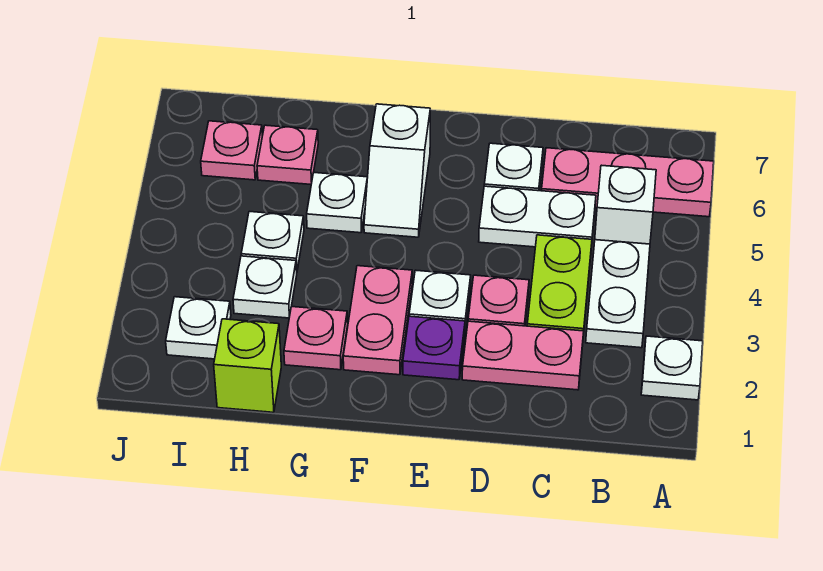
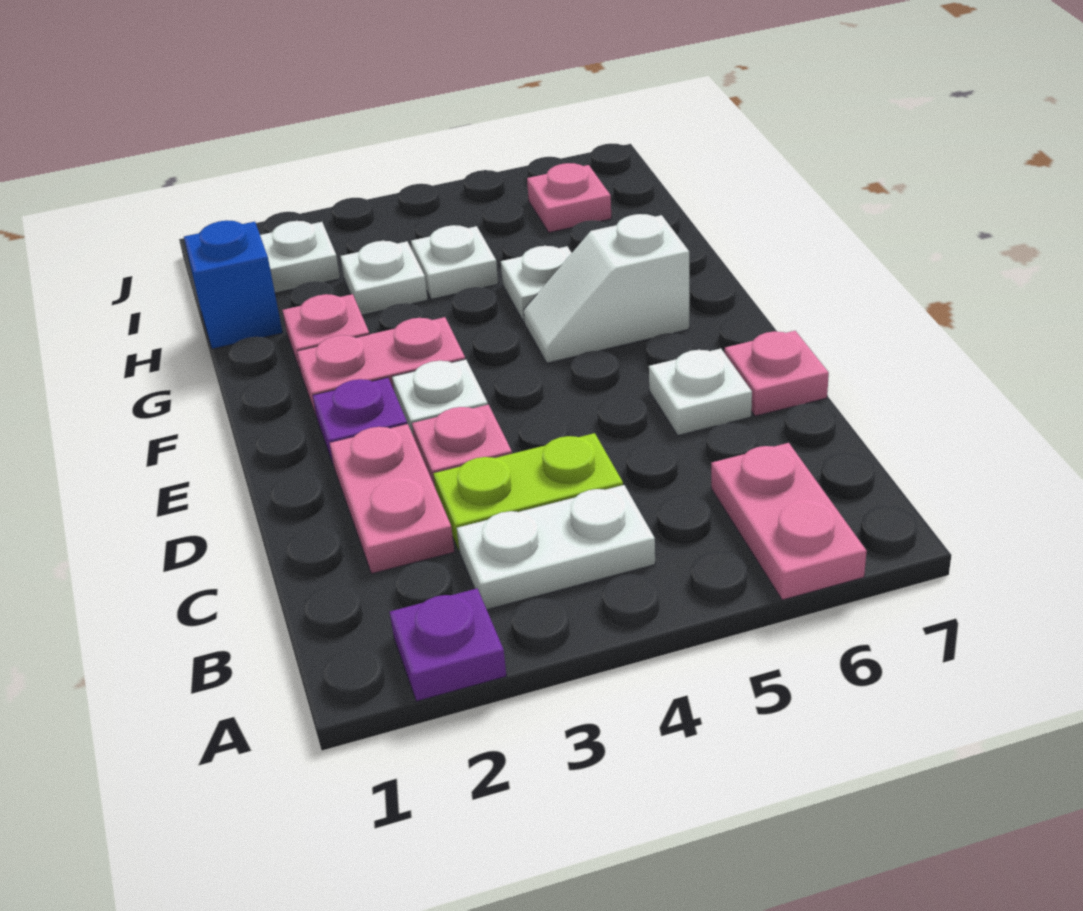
white 1x1 plate [641,336,703,400] -> purple 1x1 plate [390,589,506,701]
pink 1x3 plate [542,148,714,217] -> pink 1x2 plate [711,443,867,600]
white 1x1 brick [595,165,656,244] -> none
white 1x2 plate [479,186,596,247] -> none
lime 1x1 brick [214,319,281,412] -> blue 1x1 brick [184,220,283,349]
pink 1x1 plate [257,125,318,184] -> pink 1x1 plate moved to [725,331,829,416]

